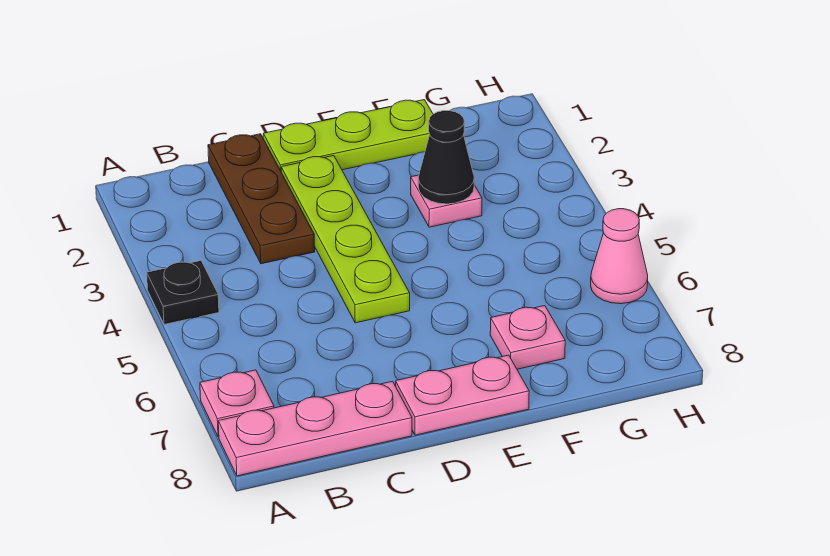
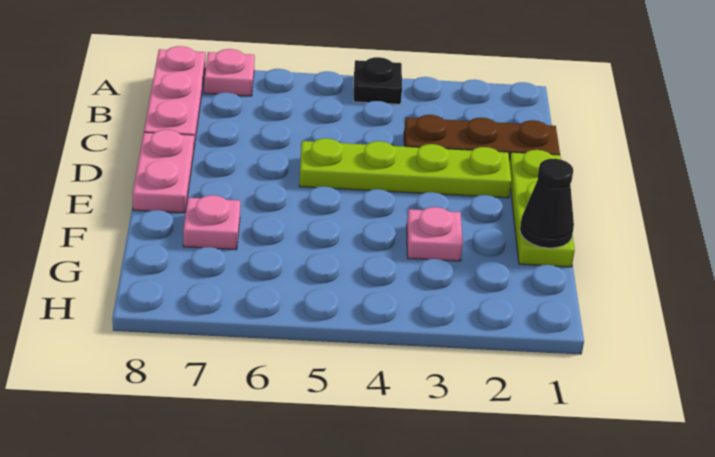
black 1x1 cone [418,111,474,204] -> black 1x1 cone moved to [520,159,574,248]
pink 1x1 cone [591,209,648,304] -> none

